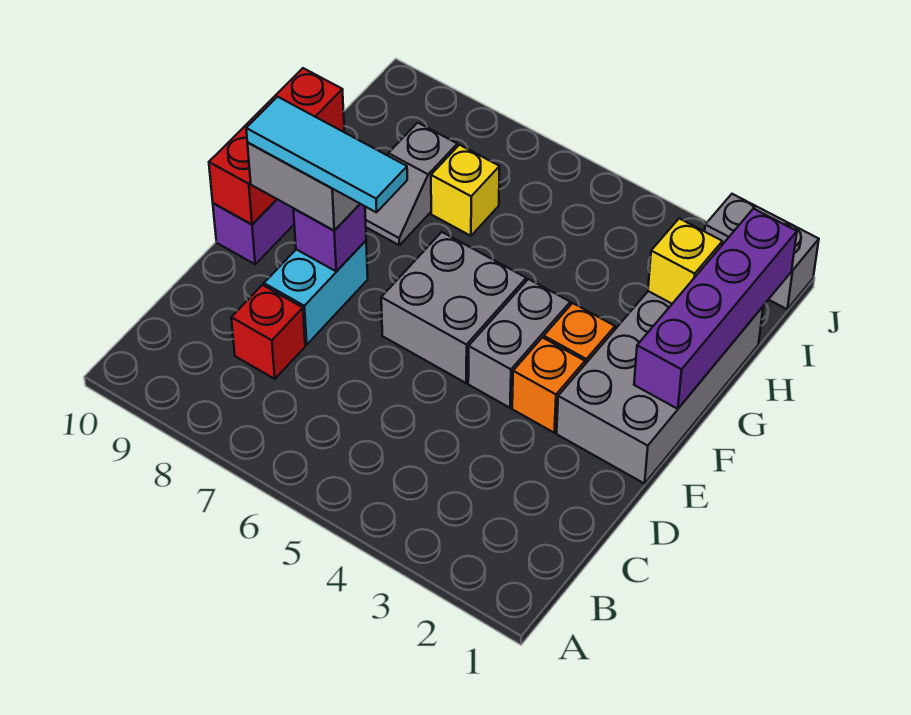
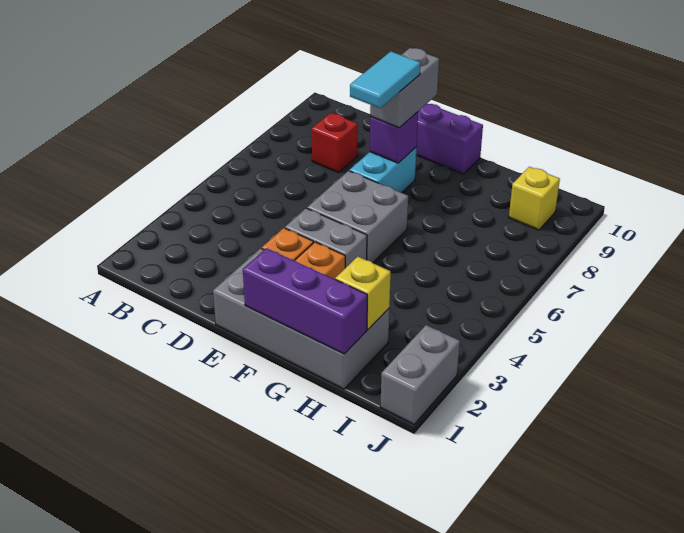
cyan 1x2 brick [264,241,368,345] -> cyan 1x2 brick turned to [349,147,417,193]
cyan 1x3 tile [246,97,407,212] -> cyan 1x2 tile [350,51,420,108]
red 1x3 brick [209,68,344,225] -> none
purple 1x4 brick [634,209,797,409] -> purple 1x3 brick [243,248,367,354]
grey 1x2 slope [365,123,457,245] -> none
yellow 1x1 brick [431,145,500,236] -> yellow 1x1 brick moved to [509,167,560,230]

